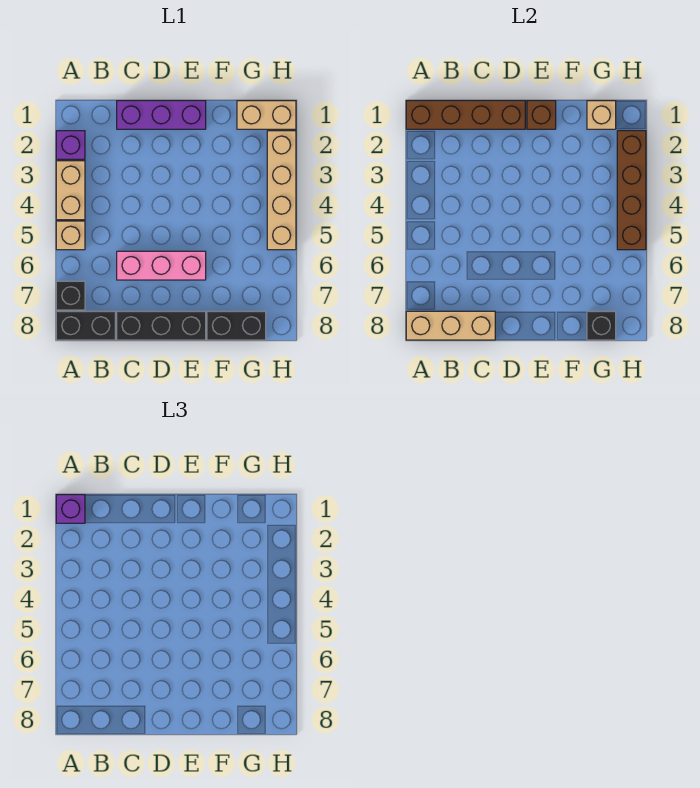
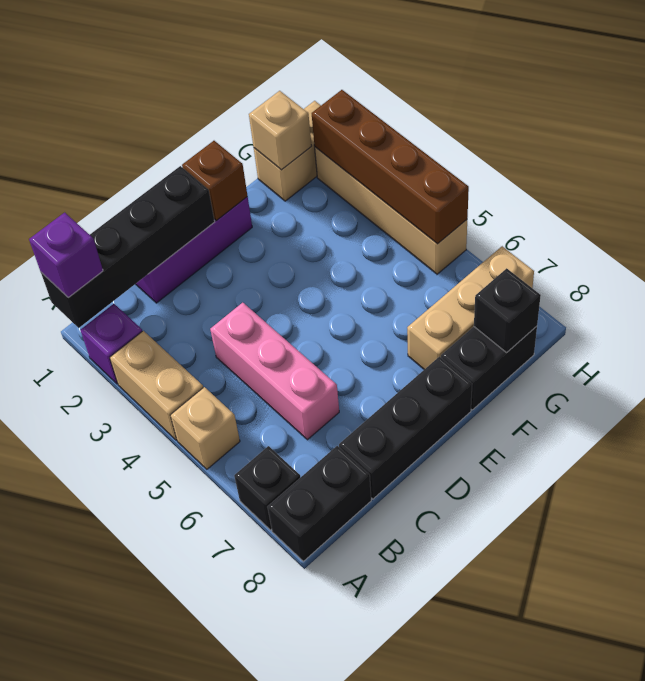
brown 1x4 brick [406,101,525,129] -> black 1x4 brick [41,166,215,328]
tan 1x3 brick [406,311,495,340] -> tan 1x3 brick moved to [407,246,534,369]
pink 1x3 brick [117,251,206,280] -> pink 1x3 brick turned to [210,303,339,440]

